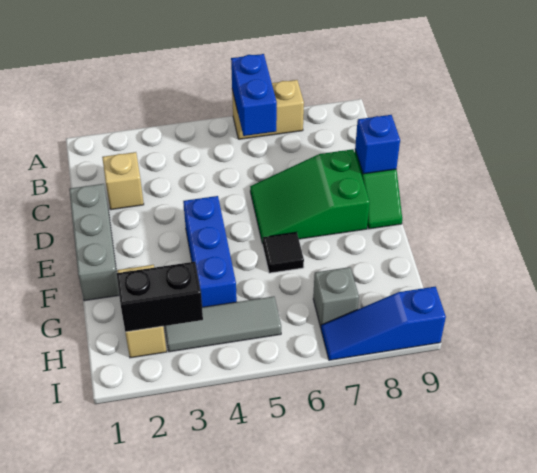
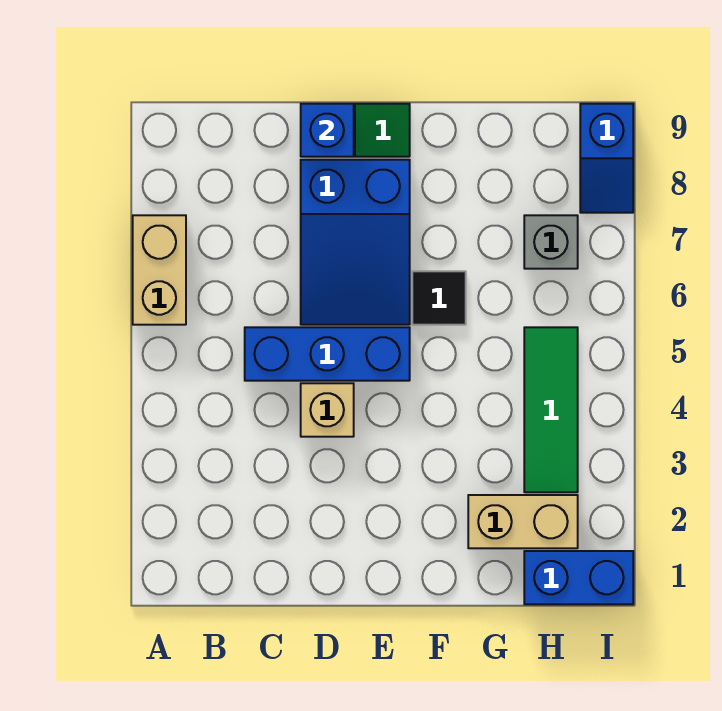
blue 1x2 brick [231,54,277,136] -> blue 1x2 brick moved to [524,551,633,604]
tan 1x1 brick [102,152,144,210] -> tan 1x1 brick moved to [301,383,354,437]
grey 1x3 brick [69,184,119,301] -> none
green 2x3 slope [250,149,370,244] -> blue 2x3 slope [301,160,410,325]
blue 1x3 brick [183,196,237,307] -> blue 1x3 brick moved to [245,327,410,381]
black 1x2 brick [116,262,203,332] -> none
grey 1x3 tile [165,296,281,352] -> green 1x3 tile [524,327,578,492]
blue 1x3 slope [321,287,446,360] -> blue 1x2 slope [580,104,633,213]

